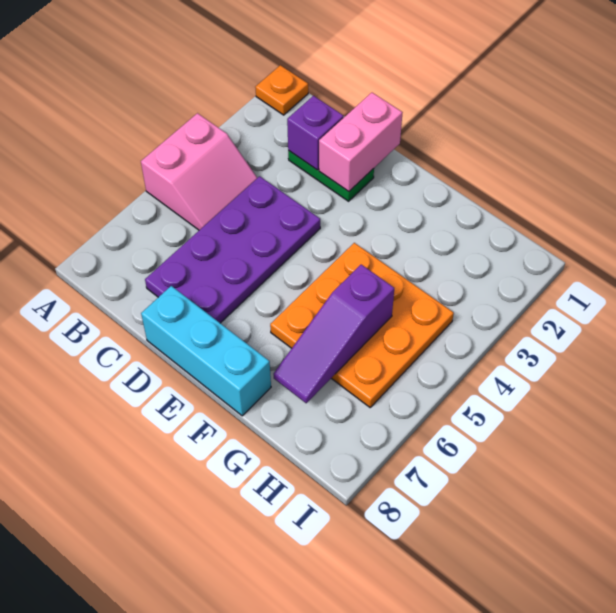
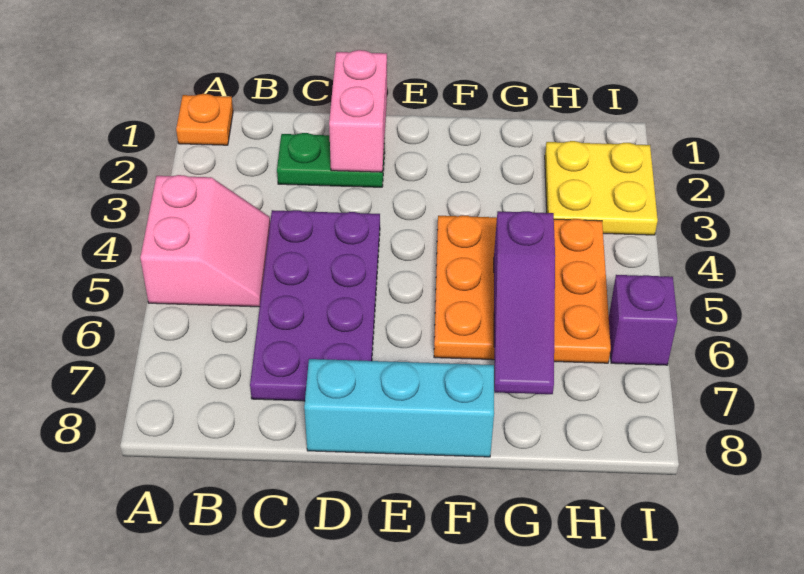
purple 1x1 brick [287,96,344,170] -> purple 1x1 brick moved to [609,275,677,365]
none -> yellow 2x2 plate [545,141,658,235]

